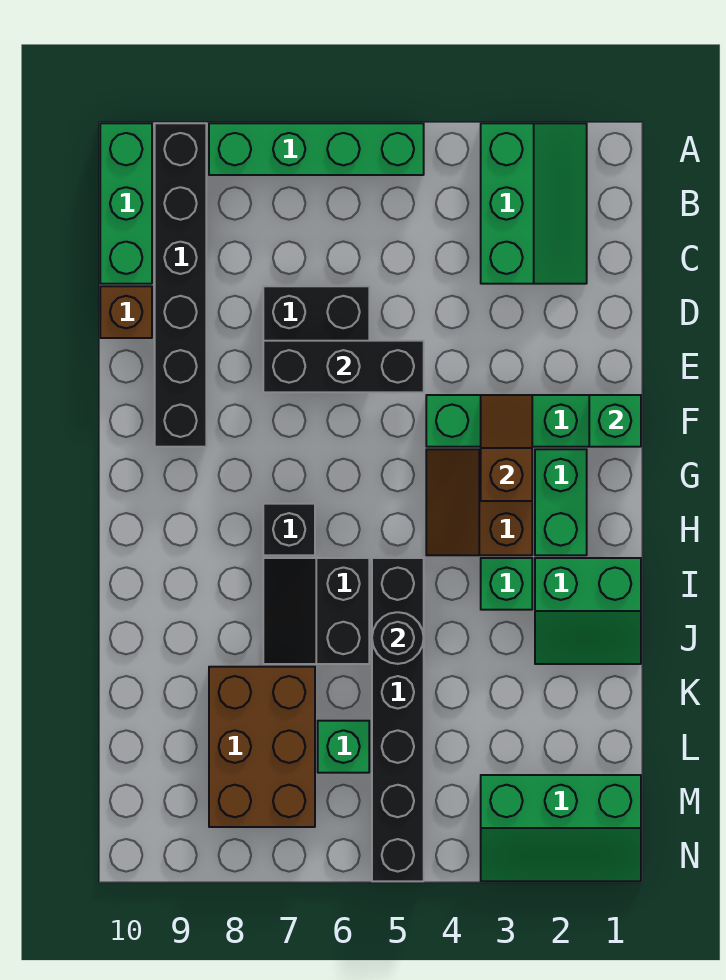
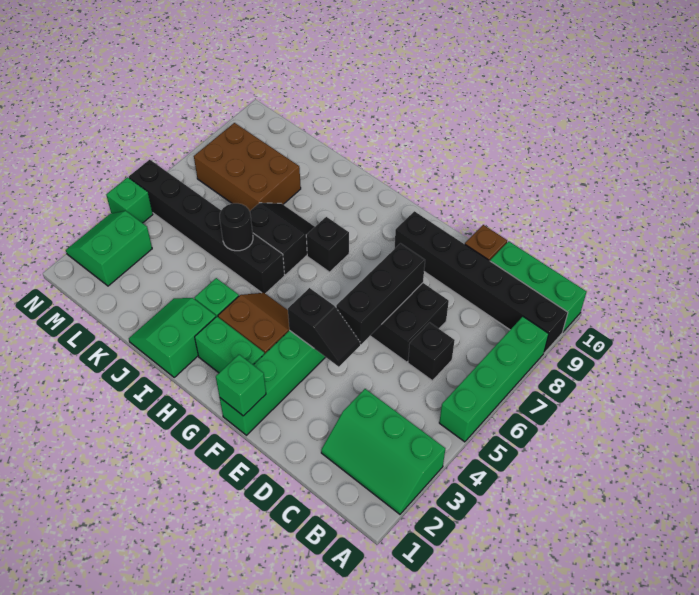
none -> black 1x1 brick [408,322,455,381]
none -> black 1x2 slope [288,288,360,367]
brown 1x2 slope [481,395,532,501] -> none
green 1x1 brick [318,721,369,773] -> green 1x1 brick moved to [106,177,153,223]
green 2x3 slope [481,775,641,881] -> green 2x2 slope [66,211,152,286]

